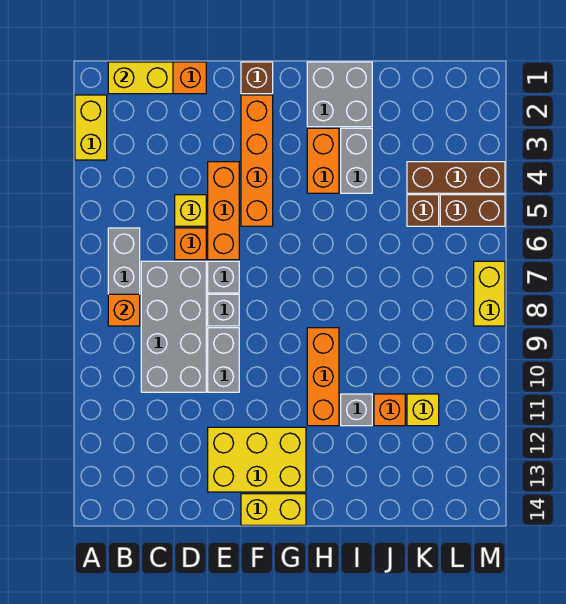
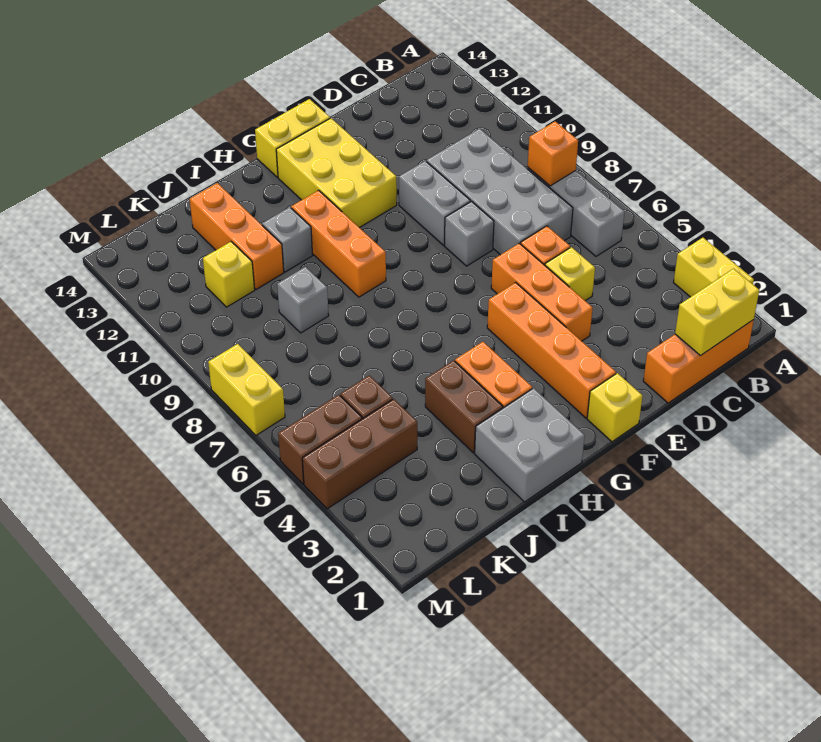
grey 1x1 brick [208,261,239,293] -> grey 1x1 brick moved to [277,267,329,333]
yellow 2x3 brick [208,427,306,492] -> yellow 2x3 brick turned to [276,118,397,228]
brown 1x1 brick [241,62,273,94] -> yellow 1x1 brick [587,373,642,442]
grey 1x2 brick [341,128,372,193] -> brown 1x2 brick [425,360,503,453]
orange 1x1 brick [374,394,405,426] -> orange 1x3 brick [190,183,284,289]

